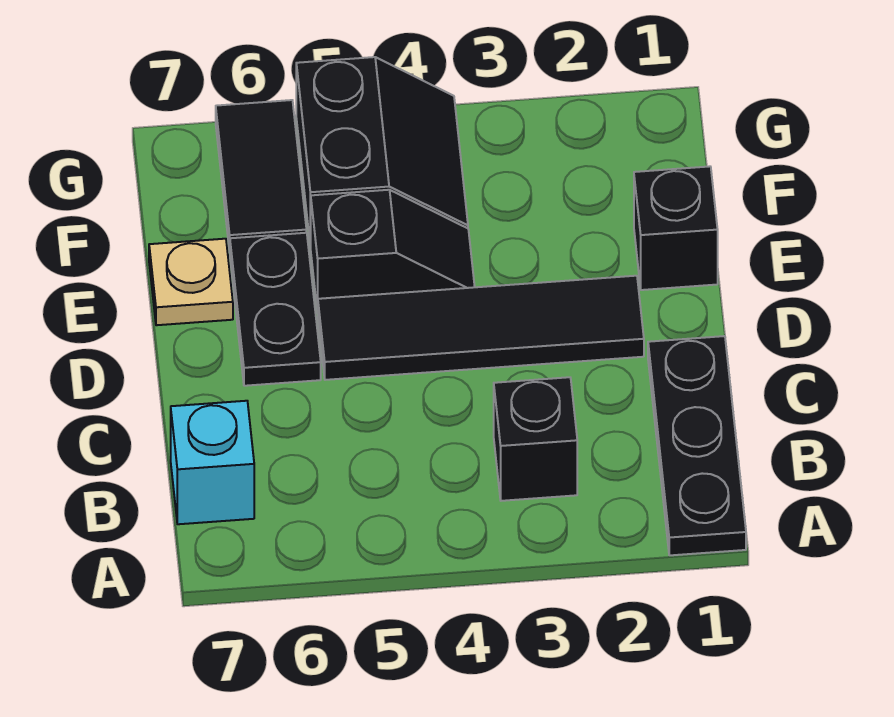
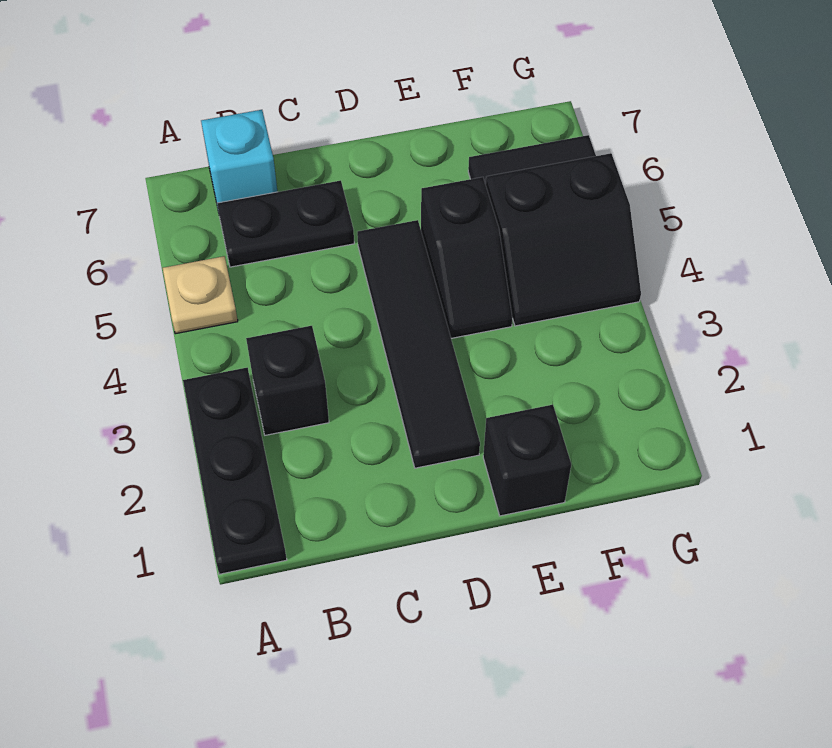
black 1x3 plate [648,336,746,555] -> black 1x3 plate turned to [183,368,287,574]
black 1x2 plate [230,233,321,386] -> black 1x2 plate moved to [217,180,354,267]
tan 1x1 plate [149,239,233,325] -> tan 1x1 plate moved to [163,256,238,334]

